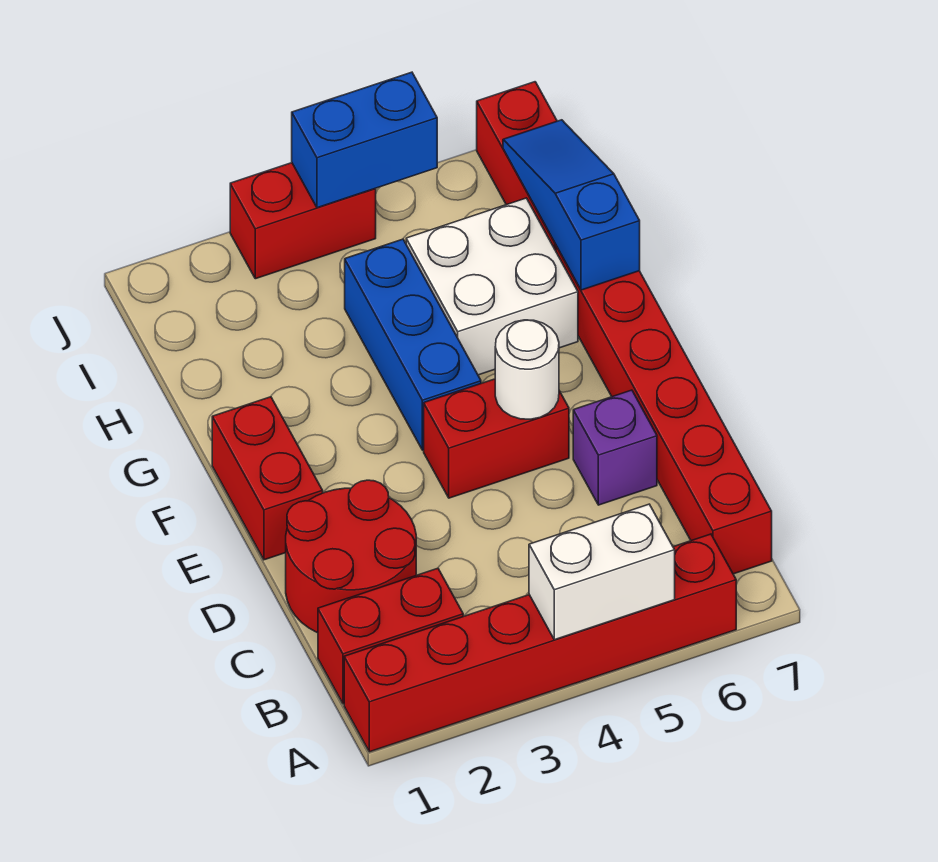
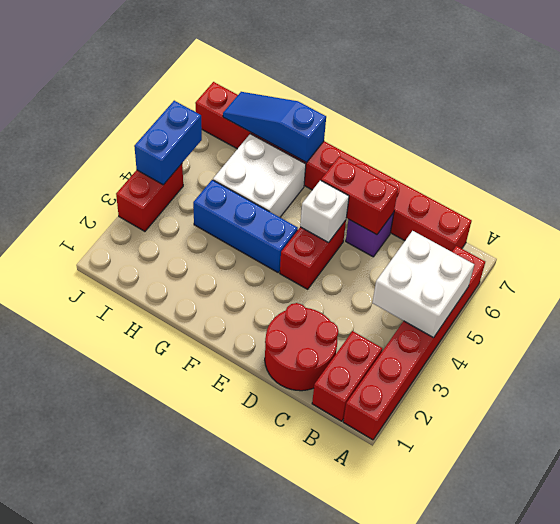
white 1x2 brick [529,504,675,640] -> white 2x2 brick [372,231,474,338]
red 1x2 brick [212,397,323,560] -> red 1x2 brick moved to [321,156,398,235]
white 1x1 round brick [495,320,559,419] -> white 1x1 brick [300,180,349,242]

